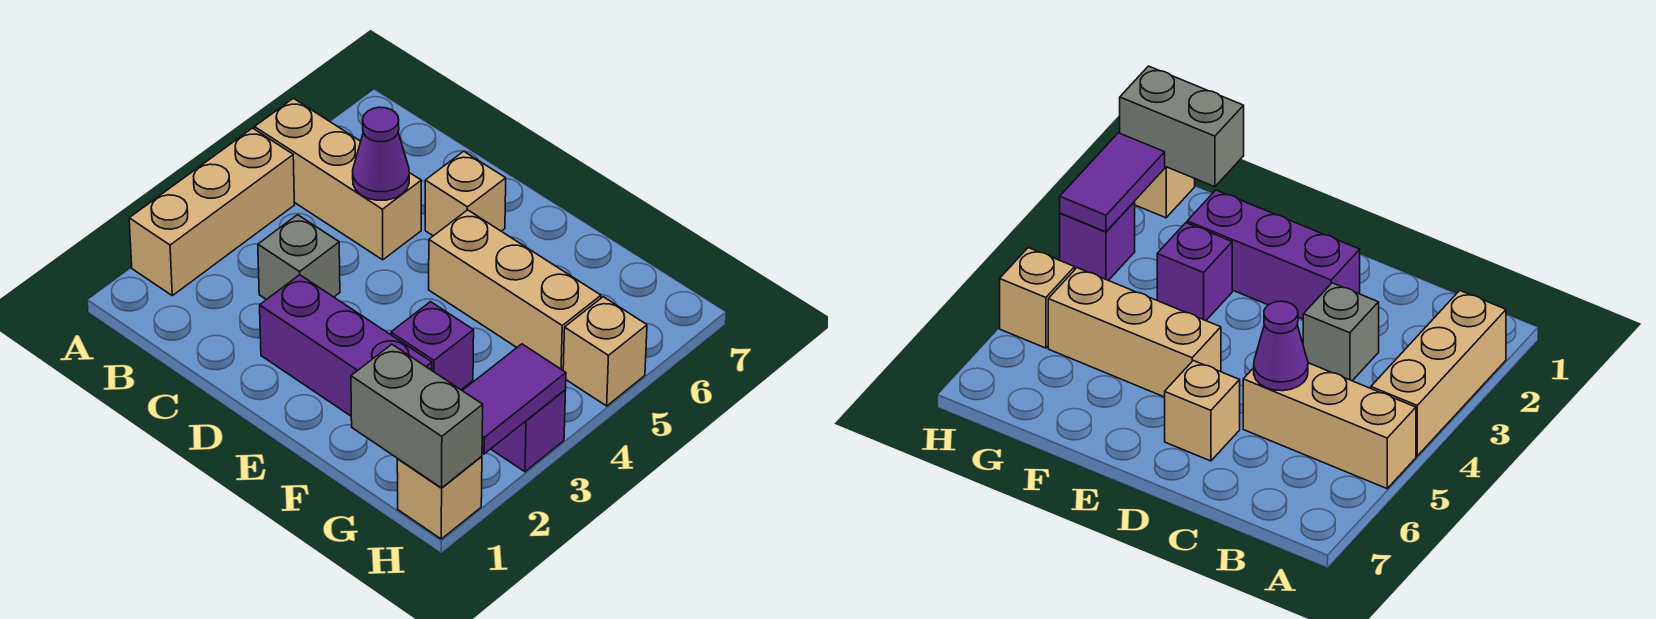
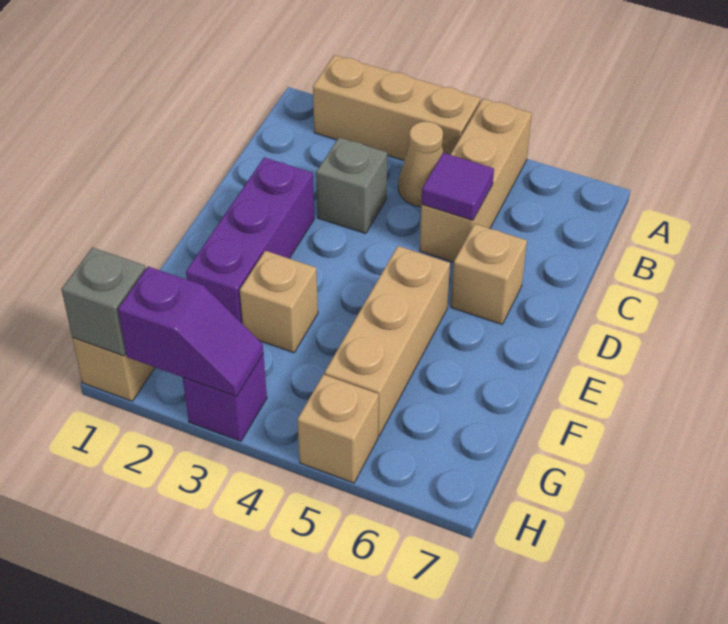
none -> tan 1x1 cone [398,122,444,207]
purple 1x1 cone [353,107,409,200] -> purple 1x1 tile [422,153,494,220]
purple 1x1 brick [391,302,474,390] -> tan 1x1 brick [240,251,318,353]
grey 1x2 brick [351,344,483,488] -> grey 1x1 brick [62,247,146,356]
purple 1x2 tile [462,344,566,454] -> purple 1x2 slope [118,267,263,396]

